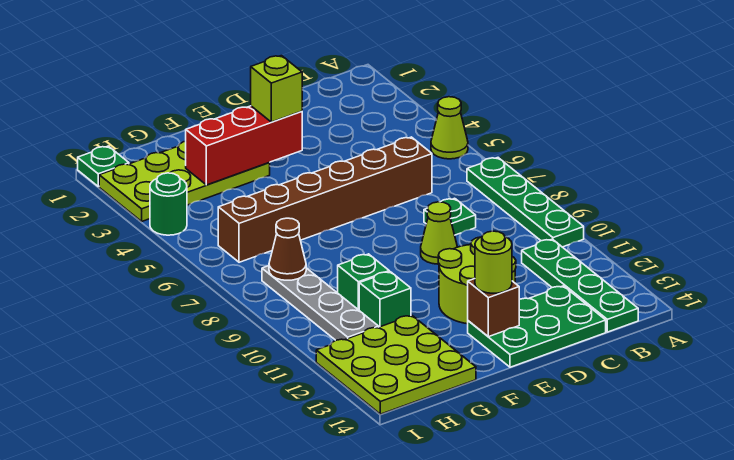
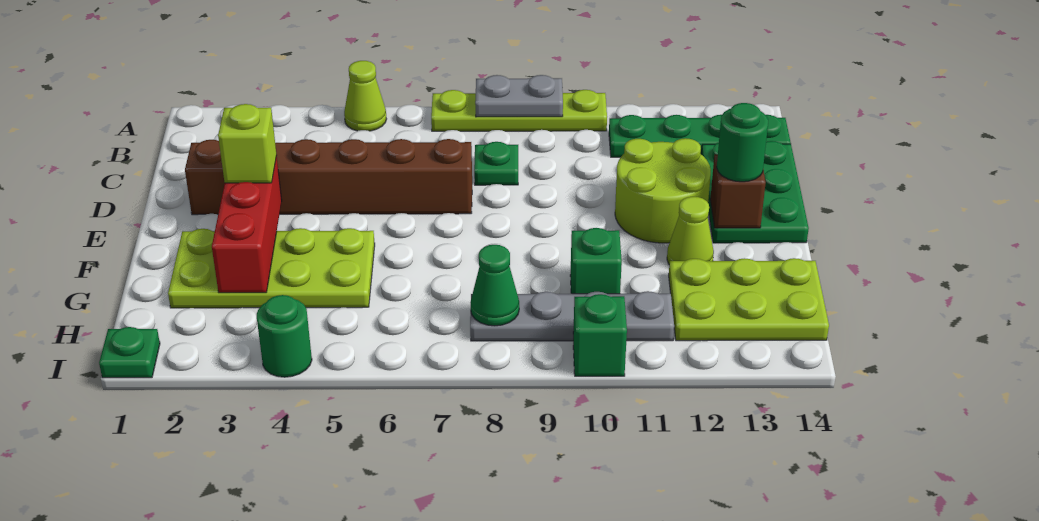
green 1x4 plate [467,158,584,247] -> lime 1x4 plate [431,90,607,131]
none -> grey 1x2 plate [475,75,563,117]
brown 1x6 brick [218,137,432,262] -> brown 1x6 brick turned to [185,139,472,215]
lime 1x1 cone [421,202,457,264] -> lime 1x1 cone moved to [667,197,714,264]
lime 1x1 round brick [475,231,512,293] -> green 1x1 round brick [717,103,768,182]
lime 2x4 plate [99,141,270,221] -> lime 2x4 plate turned to [168,228,375,308]
green 1x1 brick [359,272,411,327] -> green 1x1 brick moved to [573,294,627,376]
lime 3x3 plate [316,315,476,414] -> lime 2x3 plate [669,258,829,341]
brown 1x1 cone [269,218,306,280] -> green 1x1 cone [471,245,519,326]

